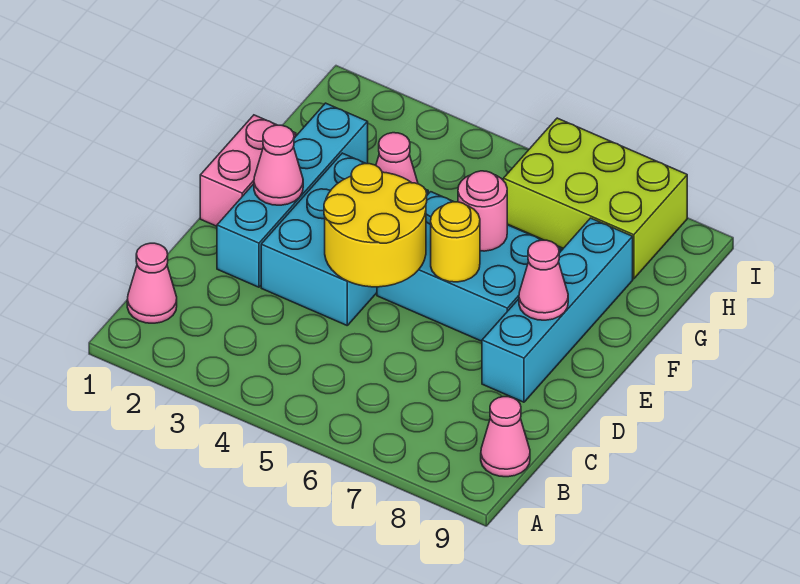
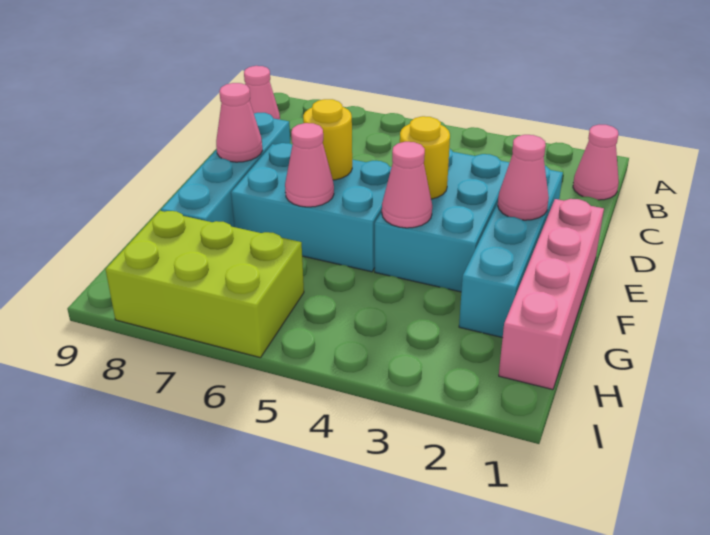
yellow 2x2 round brick [324,164,427,287] -> yellow 1x1 round brick [400,116,450,199]
pink 1x2 brick [200,115,296,226] -> pink 1x4 brick [499,199,604,390]
pink 1x1 round brick [458,171,507,251] -> pink 1x1 cone [285,123,334,207]

